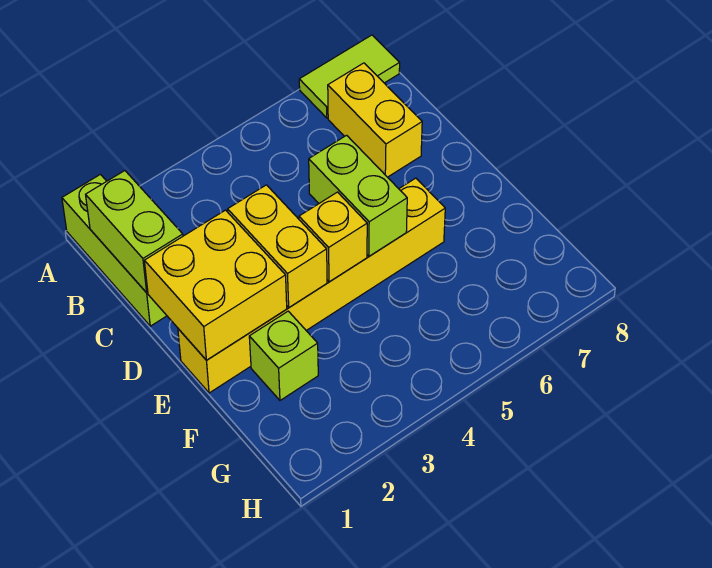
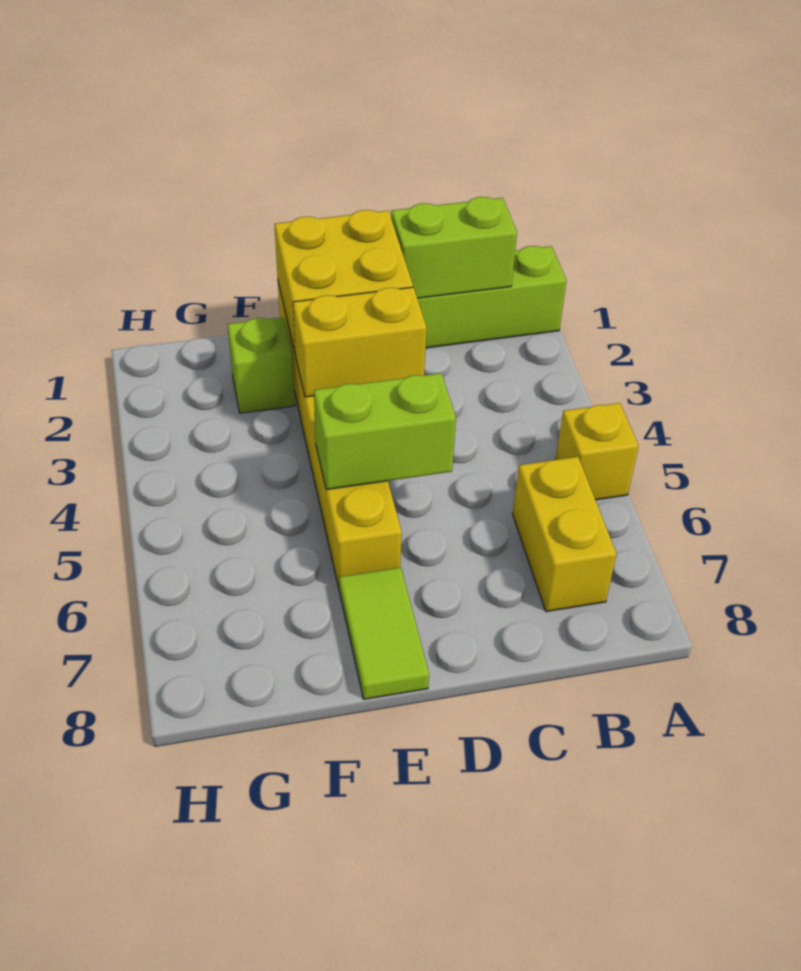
lime 1x2 tile [299,35,400,118] -> lime 1x2 tile moved to [339,567,429,699]
yellow 1x2 brick [328,63,422,177] -> yellow 1x2 brick turned to [513,457,616,612]
yellow 1x1 brick [299,192,367,282] -> yellow 1x1 brick moved to [556,403,639,500]

